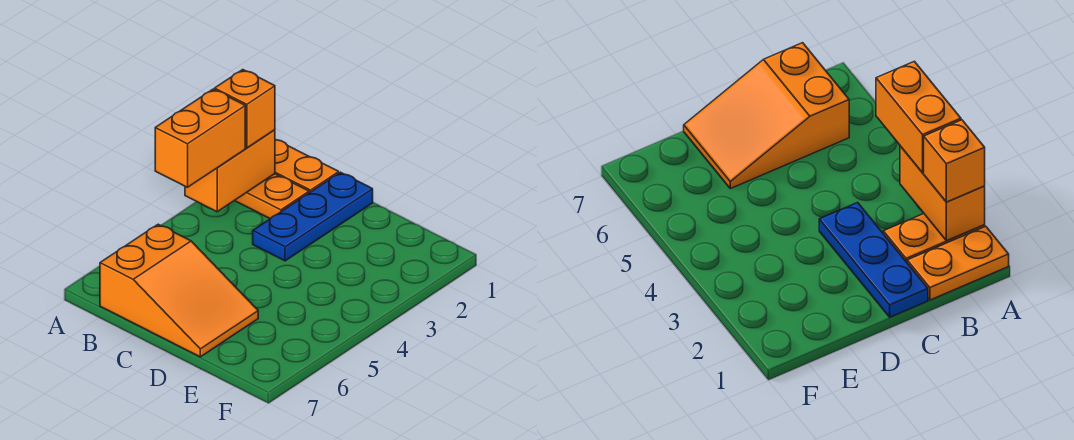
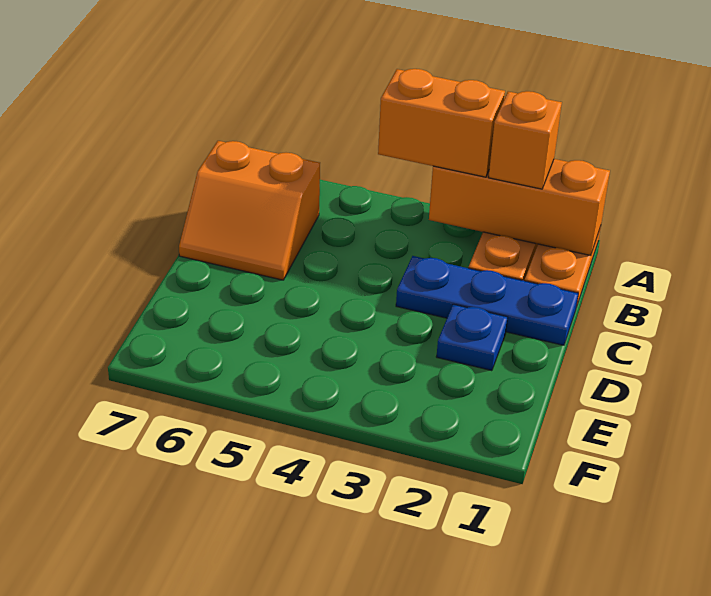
orange 1x2 brick [185,130,275,212] -> orange 1x3 brick [429,159,610,256]
orange 2x3 slope [100,224,258,357] -> orange 2x2 slope [179,141,320,280]
none -> blue 1x1 plate [436,304,508,371]

